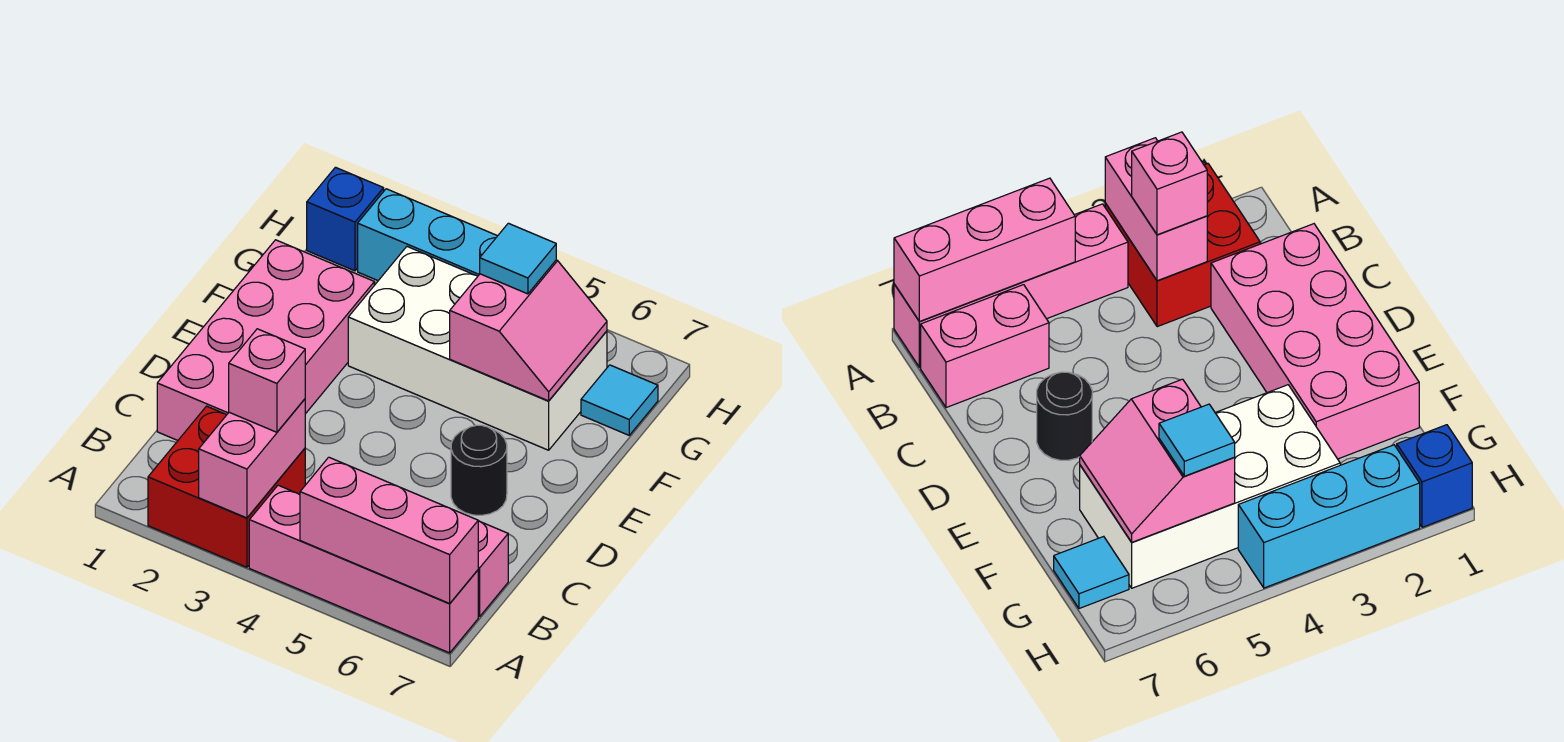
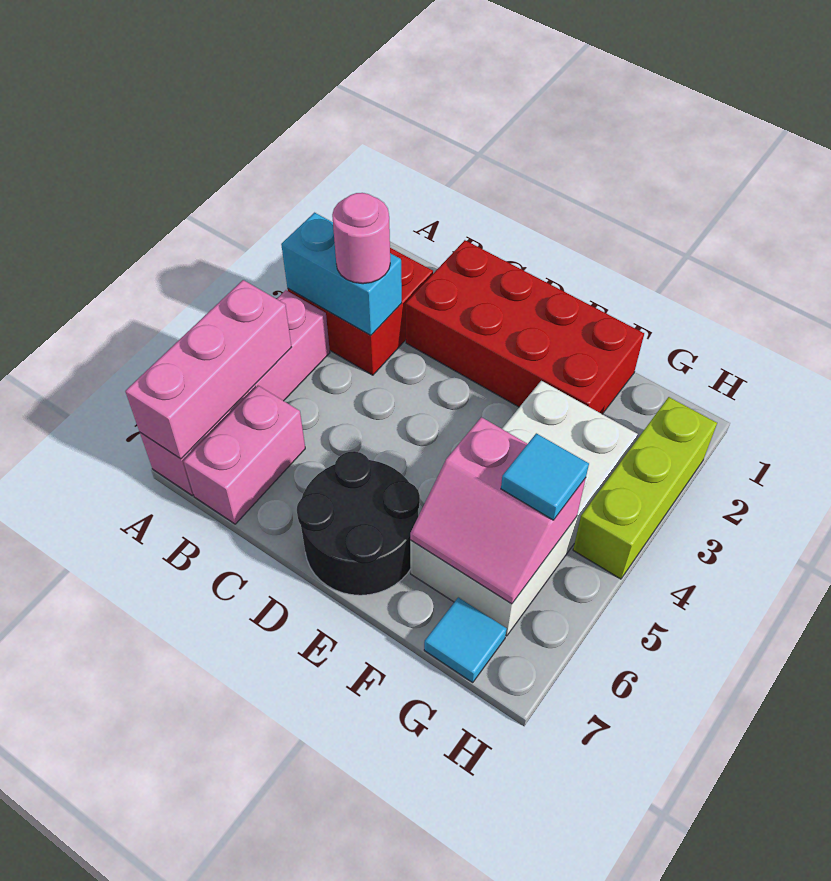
pink 1x2 brick [199,399,305,518] -> cyan 1x2 brick [281,213,402,336]
pink 1x1 brick [229,329,305,432] -> pink 1x1 round brick [332,193,390,284]
pink 2x4 brick [157,240,374,440] -> red 2x4 brick [405,240,644,414]
black 1x1 round brick [451,425,507,515] -> black 2x2 round brick [297,451,420,595]
blue 1x1 brick [307,167,384,271] -> none
cyan 1x3 brick [358,189,497,281] -> lime 1x3 brick [573,397,717,579]

